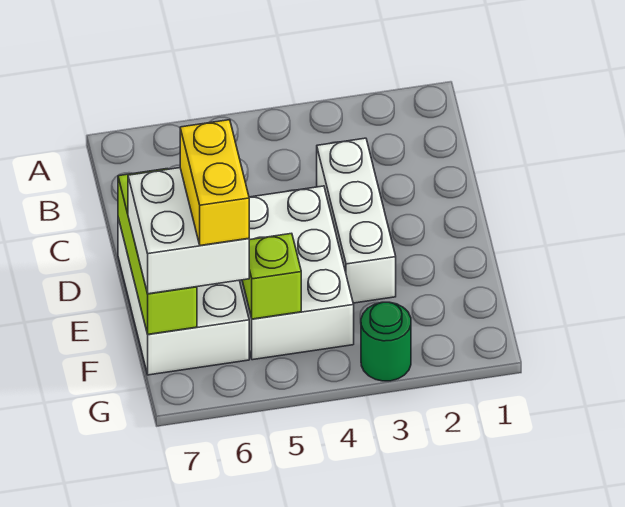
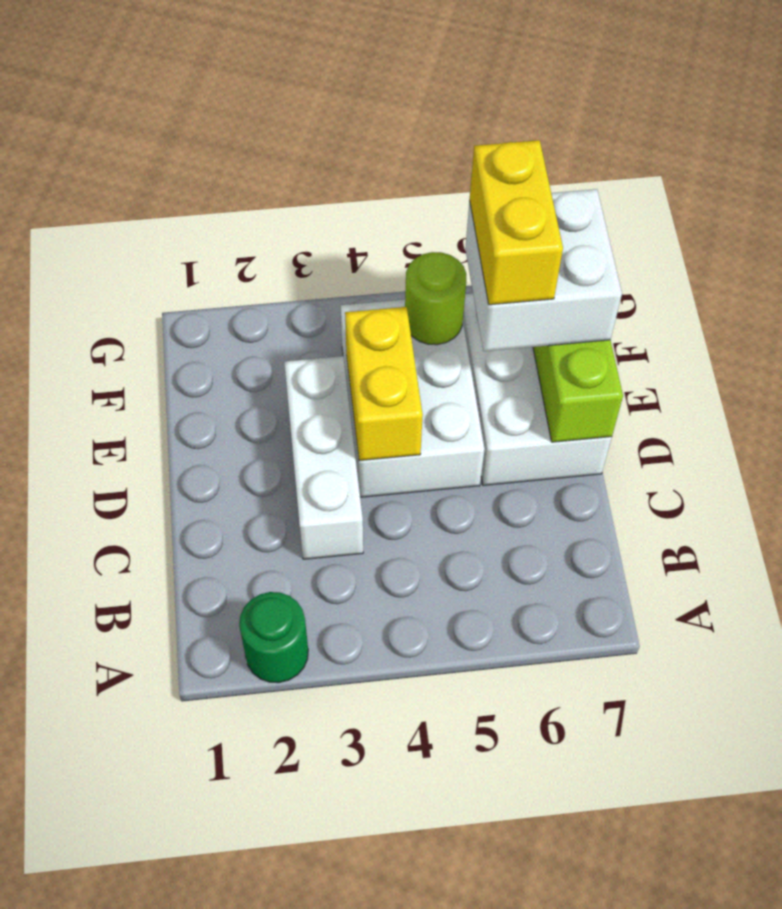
none -> yellow 1x2 brick [345,307,423,461]
lime 1x1 brick [242,233,301,319] -> lime 1x1 round brick [405,252,466,345]
green 1x1 round brick [361,302,411,381] -> green 1x1 round brick moved to [239,592,308,683]

